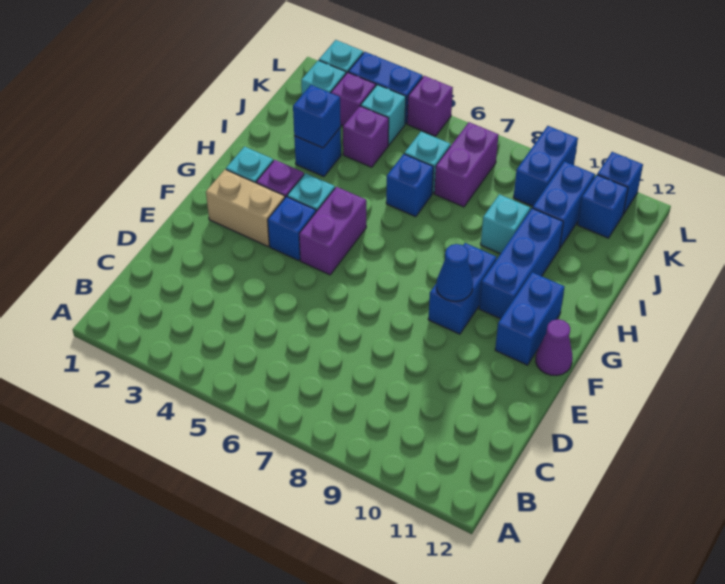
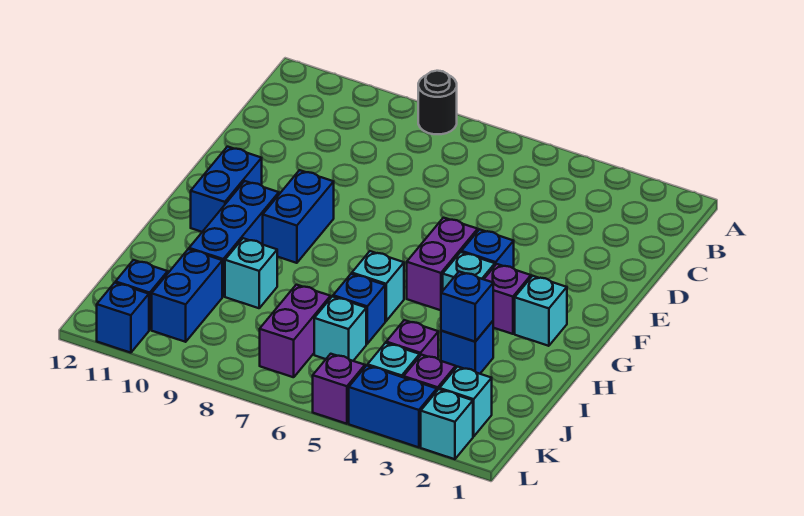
none -> black 1x1 round brick [418,71,457,134]
tan 1x2 brick [206,170,285,246] -> none
blue 1x1 cone [437,244,473,301] -> none
purple 1x1 cone [536,319,573,376] -> none
none -> cyan 1x1 brick [352,251,404,321]
blue 1x2 brick [513,126,578,206] -> none

